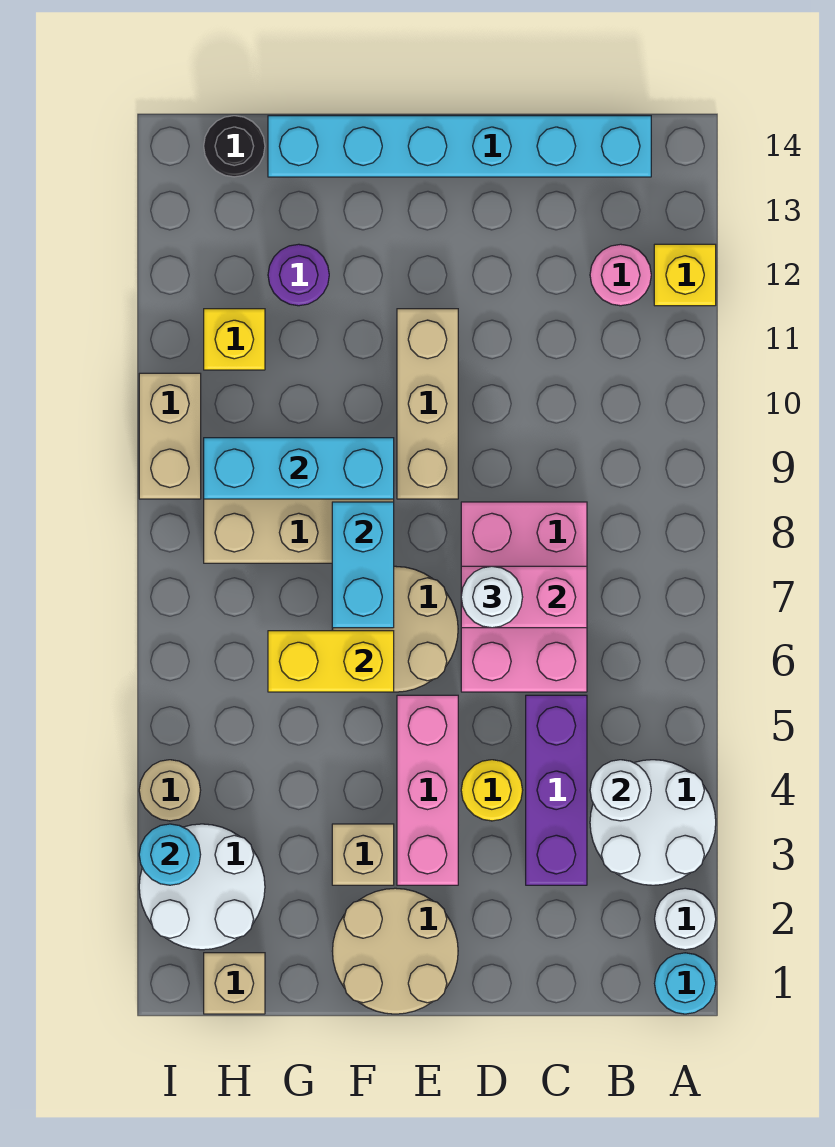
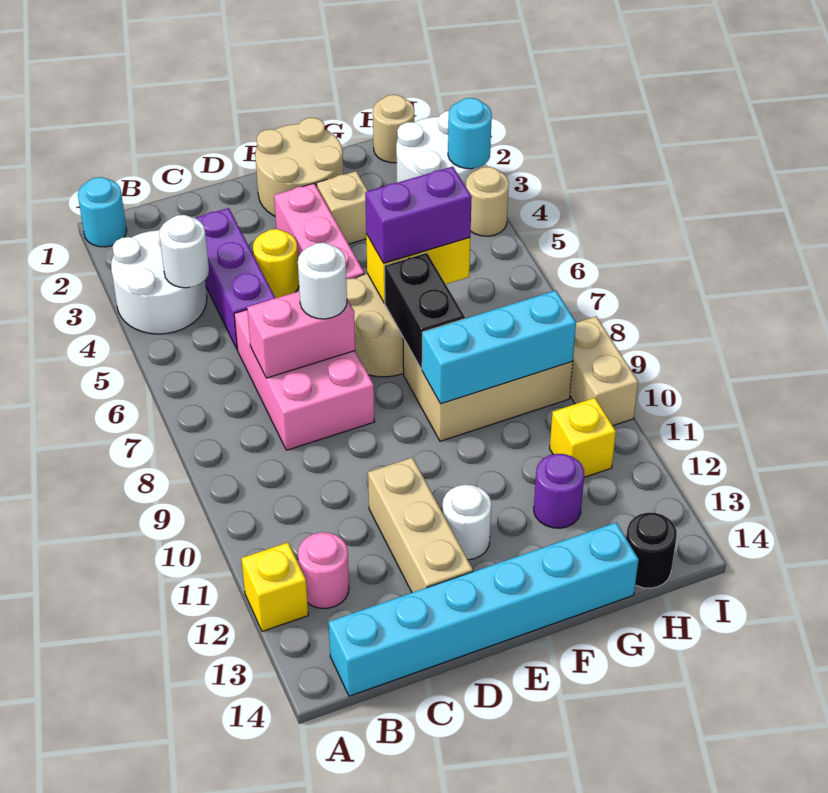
white 1x1 round brick [655,888,716,950] -> white 1x1 round brick moved to [442,485,491,560]
tan 1x3 brick [397,309,458,499] -> tan 1x3 brick moved to [368,457,473,593]
none -> purple 1x2 brick [365,167,472,263]
cyan 1x2 brick [332,502,394,628] -> black 1x2 brick [384,253,465,369]
tan 1x1 brick [204,953,265,1014] -> tan 1x1 round brick [373,95,414,163]

